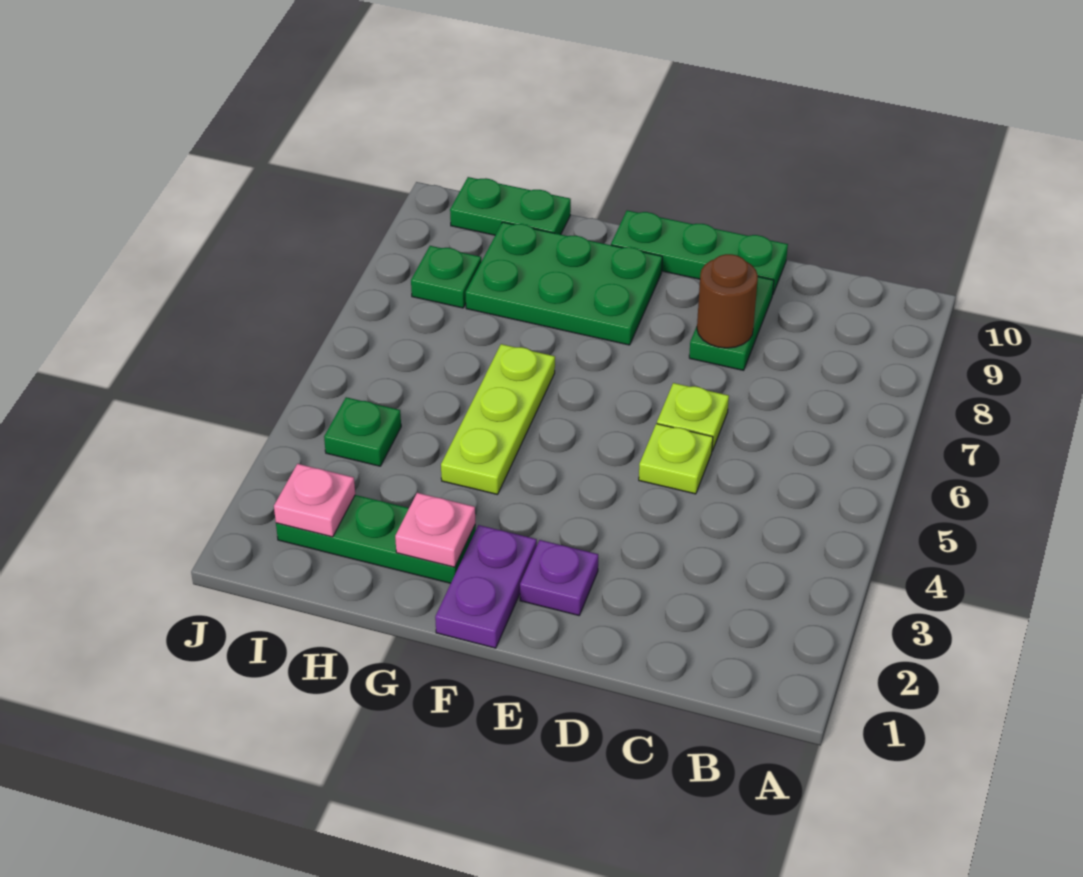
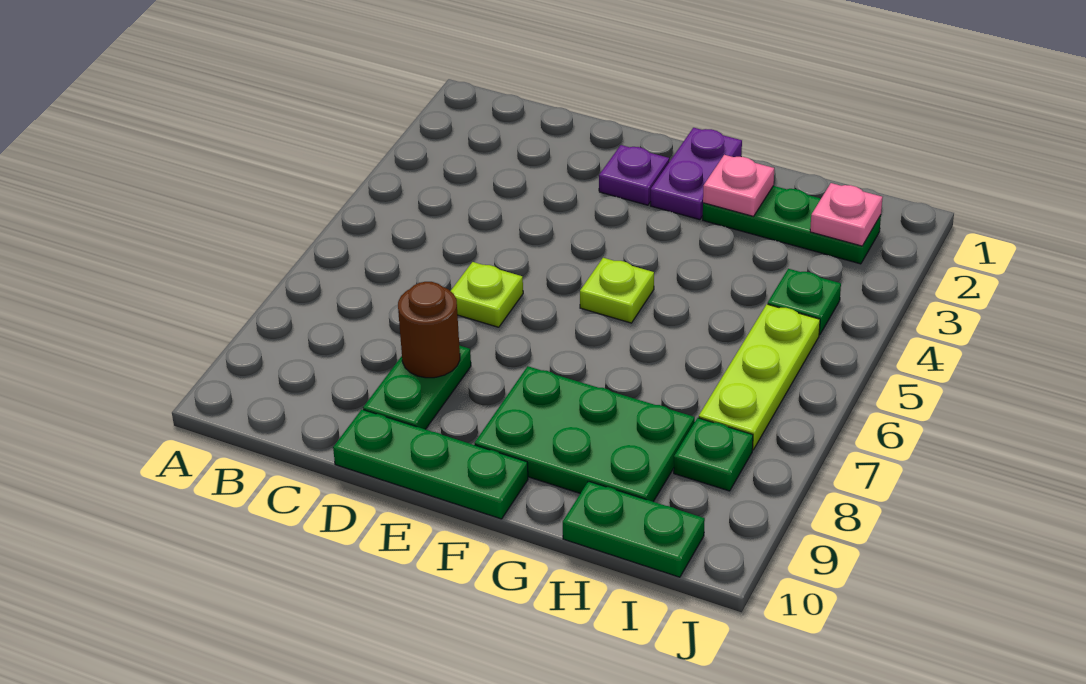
lime 1x1 plate [639,424,713,494] -> lime 1x1 plate moved to [580,258,654,323]
lime 1x3 plate [441,344,555,495] -> lime 1x3 plate moved to [699,304,820,450]

